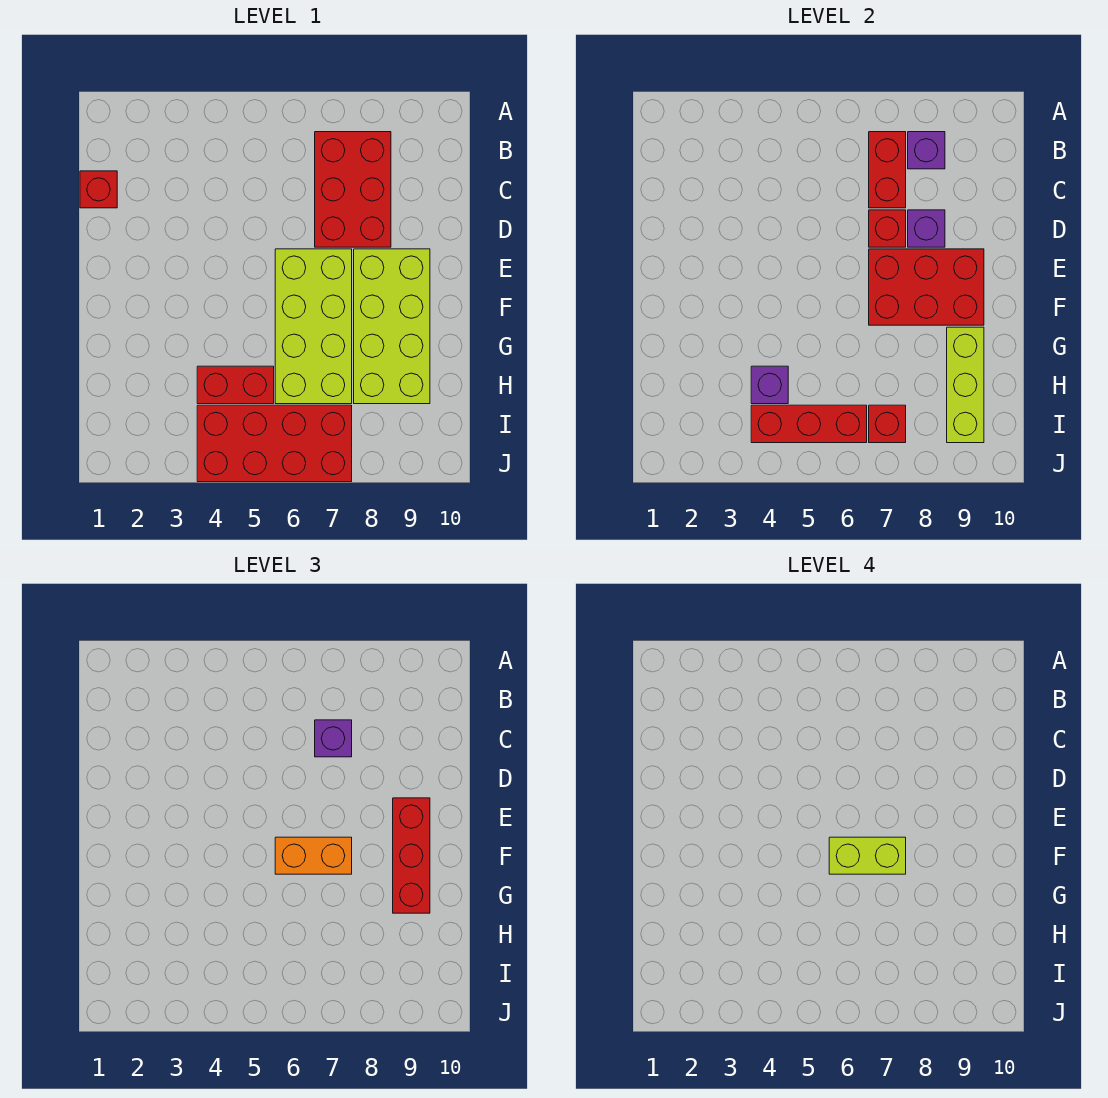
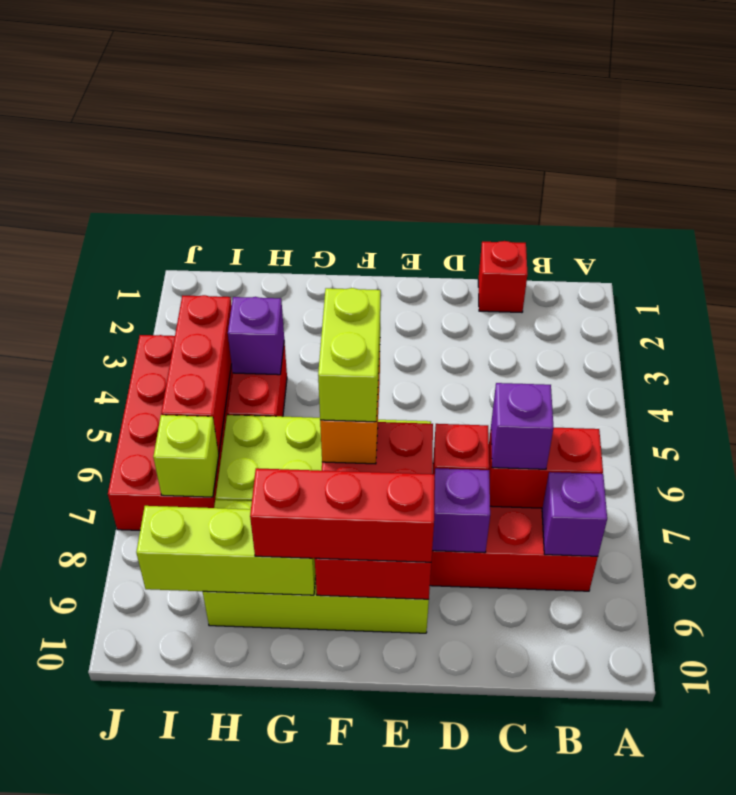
red 1x1 brick [869,405,906,443] -> lime 1x1 brick [153,415,219,497]

